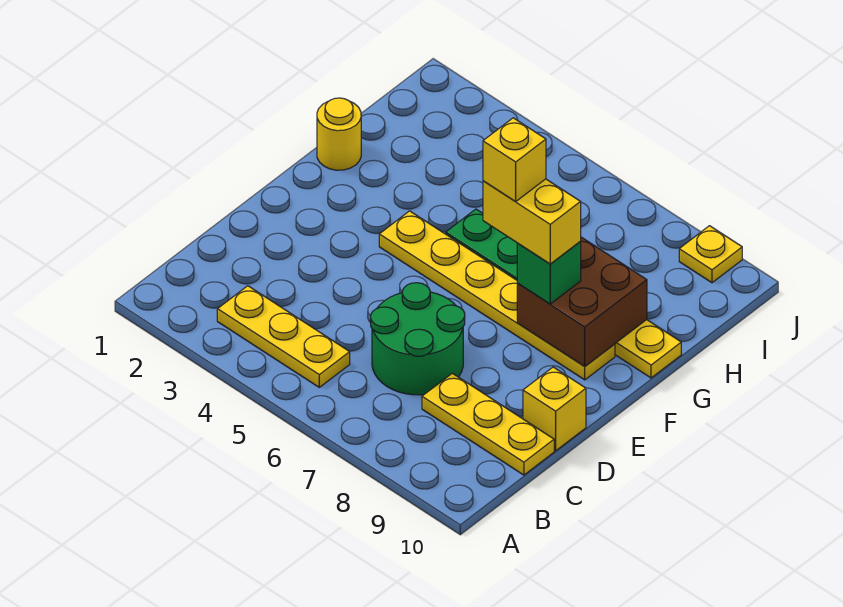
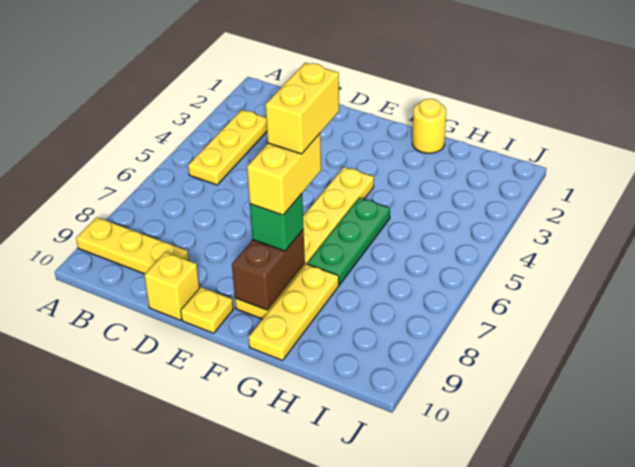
green 2x2 round brick [371,283,465,395] -> none
yellow 1x3 plate [422,373,554,475] -> yellow 1x3 plate turned to [76,217,189,274]
yellow 1x1 brick [483,118,546,202] -> yellow 1x2 brick [266,63,339,154]
brown 2x2 brick [517,237,647,367] -> brown 1x2 brick [232,229,305,310]
yellow 1x1 plate [679,226,742,283] -> yellow 1x1 plate moved to [181,287,233,333]

